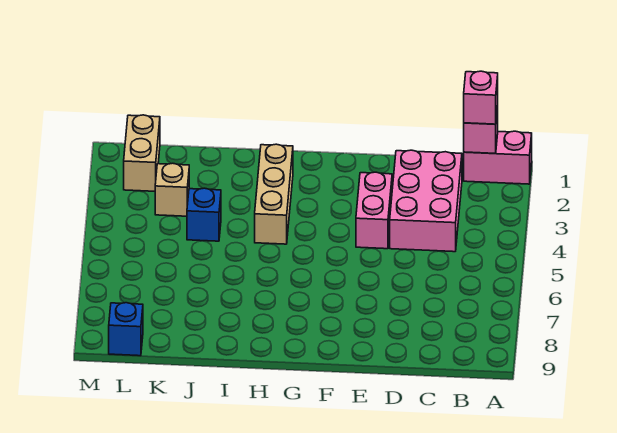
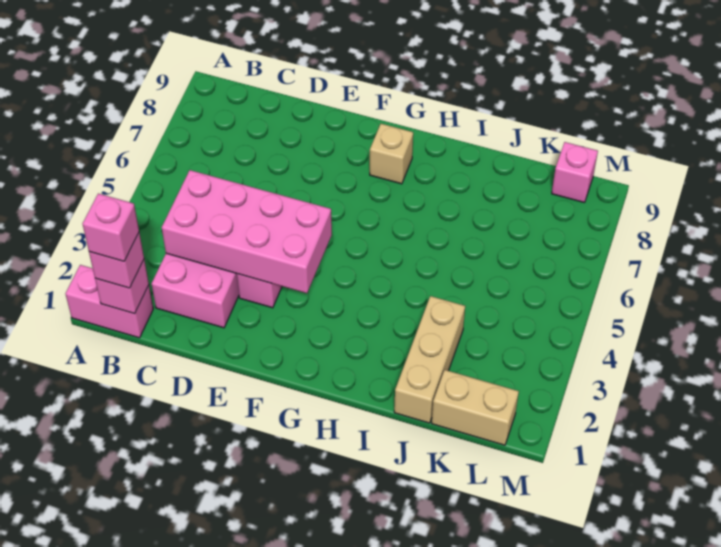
none -> pink 1x1 brick [83,194,139,261]
none -> pink 2x4 brick [162,170,332,293]
tan 1x3 brick [255,144,293,244] -> tan 1x3 brick moved to [394,296,465,423]
blue 1x1 brick [187,188,221,241] -> none
tan 1x1 brick [155,163,189,216] -> tan 1x1 brick moved to [370,124,413,184]
tan 1x2 brick [124,115,160,191] -> tan 1x2 brick turned to [432,370,519,445]
blue 1x1 brick [109,303,143,356] -> pink 1x1 brick [552,142,598,203]

